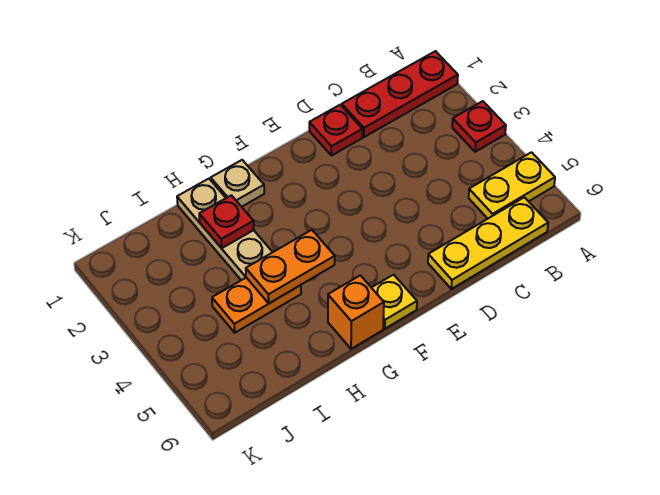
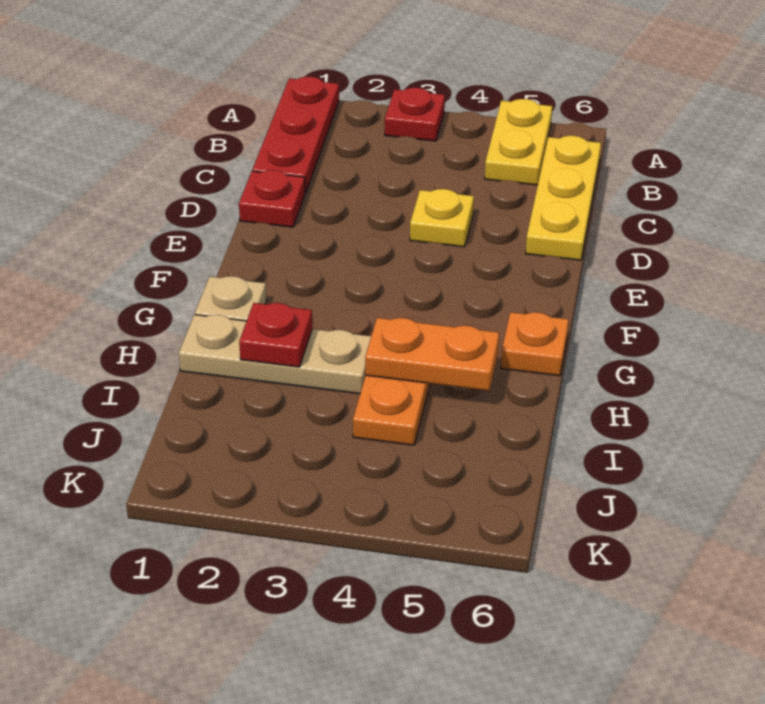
yellow 1x1 plate [372,275,417,329] -> yellow 1x1 plate moved to [410,189,474,247]
orange 1x2 plate [246,230,335,303] -> orange 1x2 plate turned to [365,318,499,391]
orange 1x1 brick [328,275,384,349] -> orange 1x1 plate [501,312,569,376]

